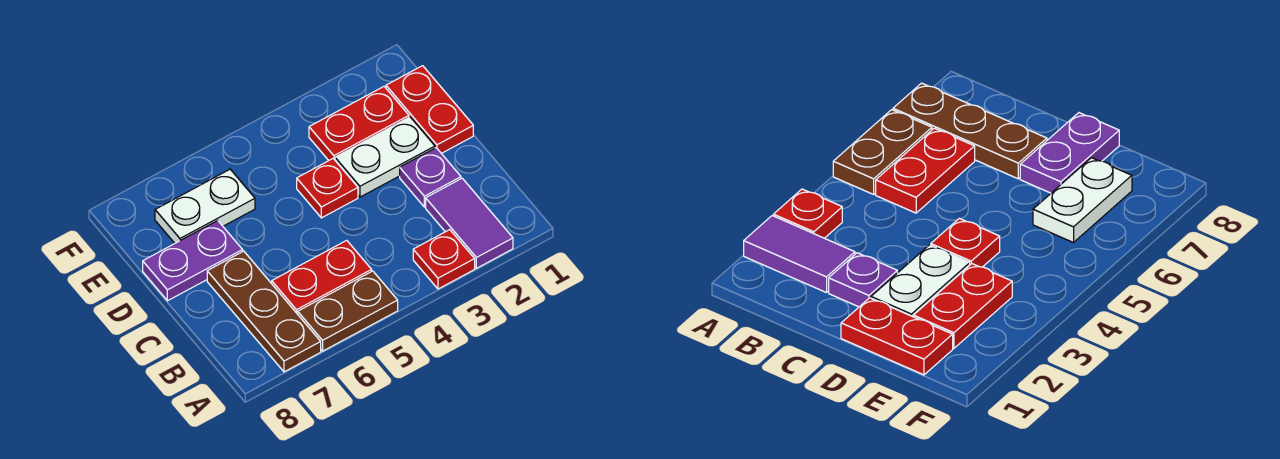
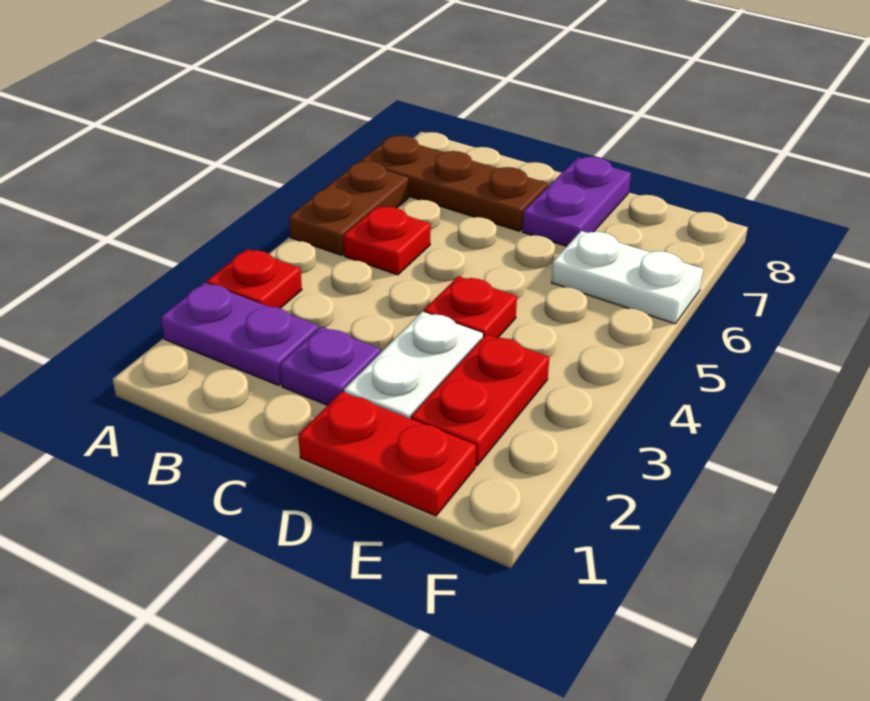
purple 1x2 tile [426,178,513,268] -> purple 1x2 plate [161,283,318,385]
red 1x2 plate [272,240,372,314] -> red 1x1 plate [344,206,431,275]
white 1x2 plate [155,169,255,243] -> white 1x2 plate turned to [551,231,703,324]

